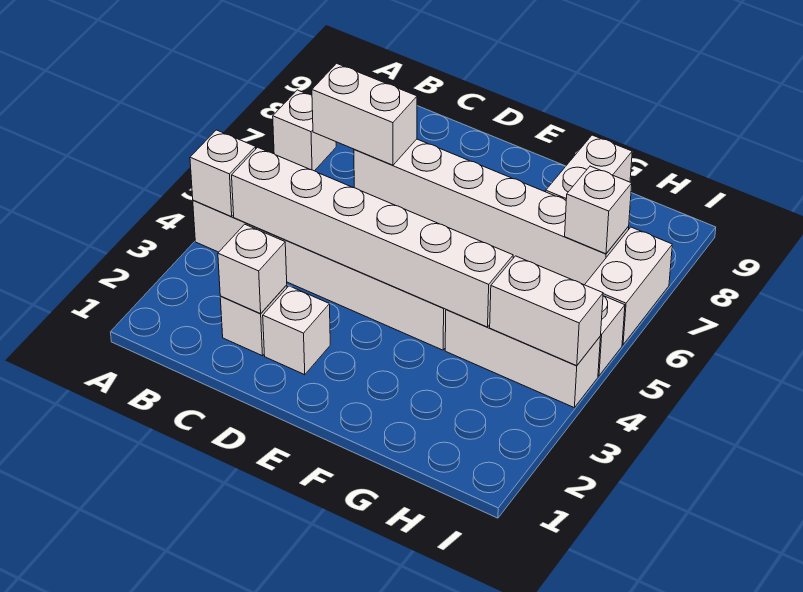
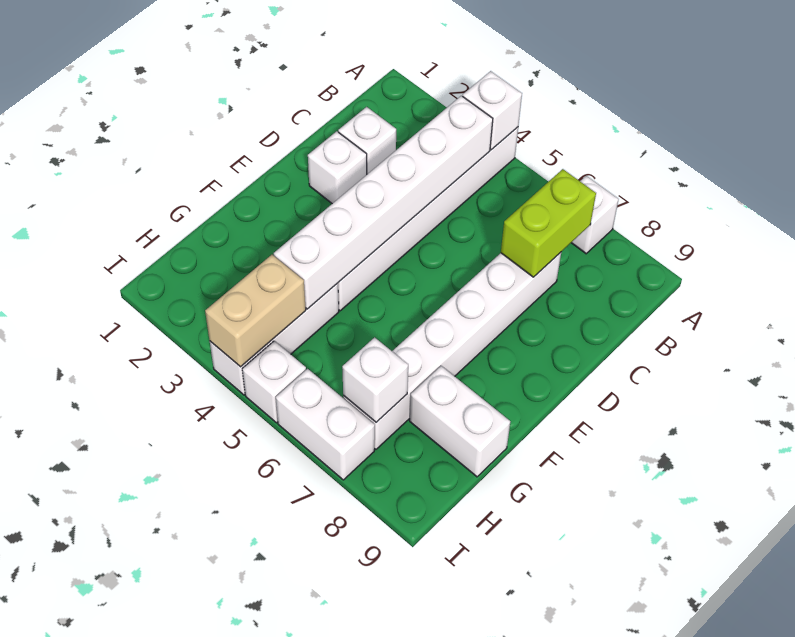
white 1x2 brick [312,63,417,165] -> lime 1x2 brick [501,169,596,277]
white 1x1 brick [218,224,287,314] -> none
white 1x2 brick [490,256,603,366] -> tan 1x2 brick [205,255,306,367]

